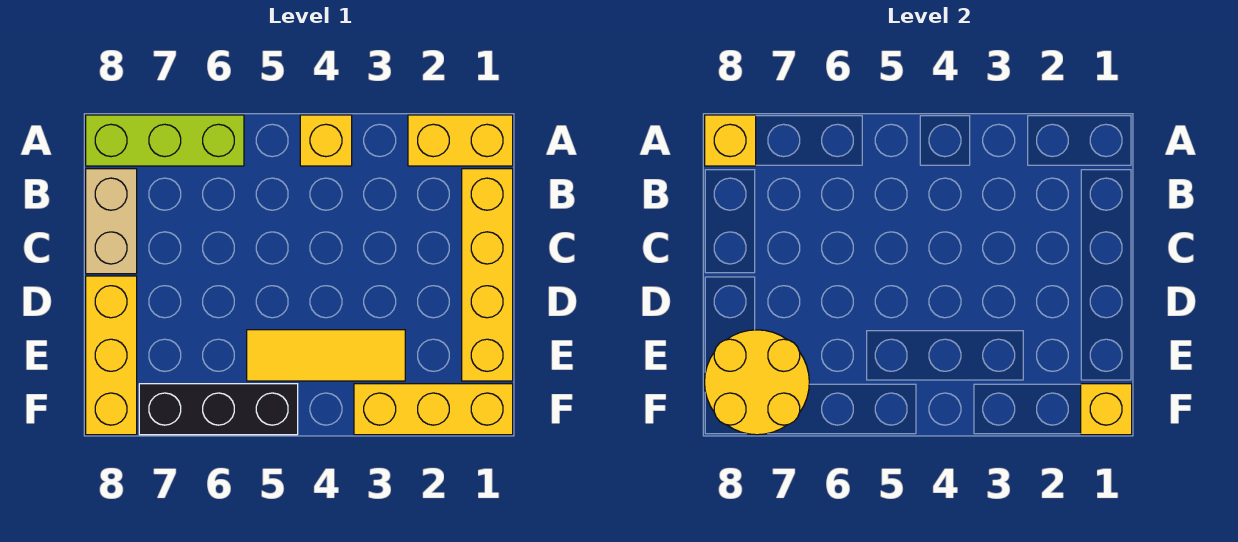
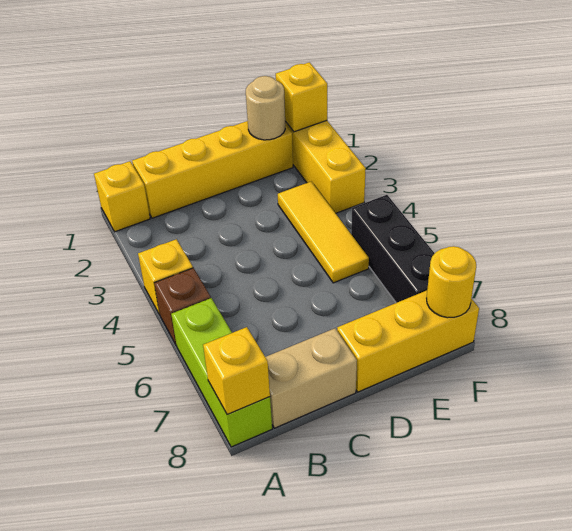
yellow 1x2 brick [408,115,513,166] -> yellow 1x1 brick [94,161,150,232]
none -> brown 1x1 brick [154,268,211,345]
none -> tan 1x1 round brick [246,76,285,140]
yellow 2x2 round brick [705,330,809,435] -> yellow 1x1 round brick [427,246,476,318]

